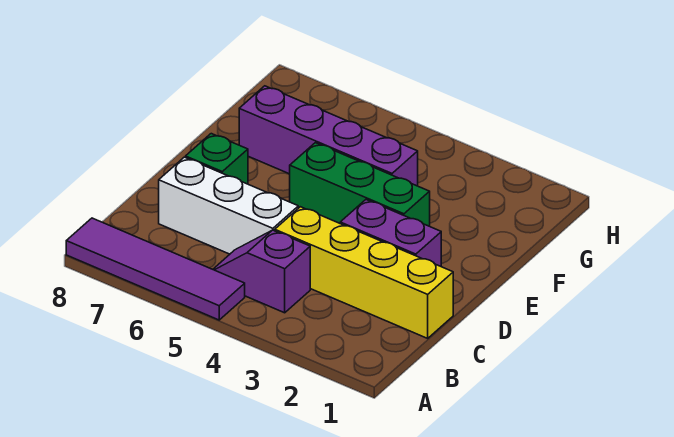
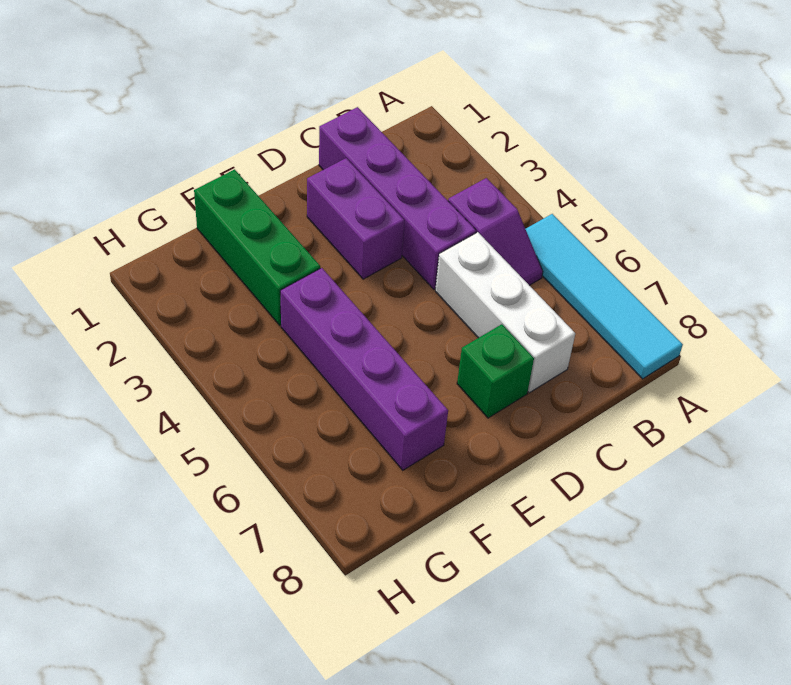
purple 1x4 tile [66,218,245,320] -> cyan 1x4 tile [526,214,683,379]
yellow 1x4 brick [275,207,453,338] -> purple 1x4 brick [319,107,476,289]
green 1x3 brick [290,143,430,226] -> green 1x3 brick moved to [194,169,320,325]

